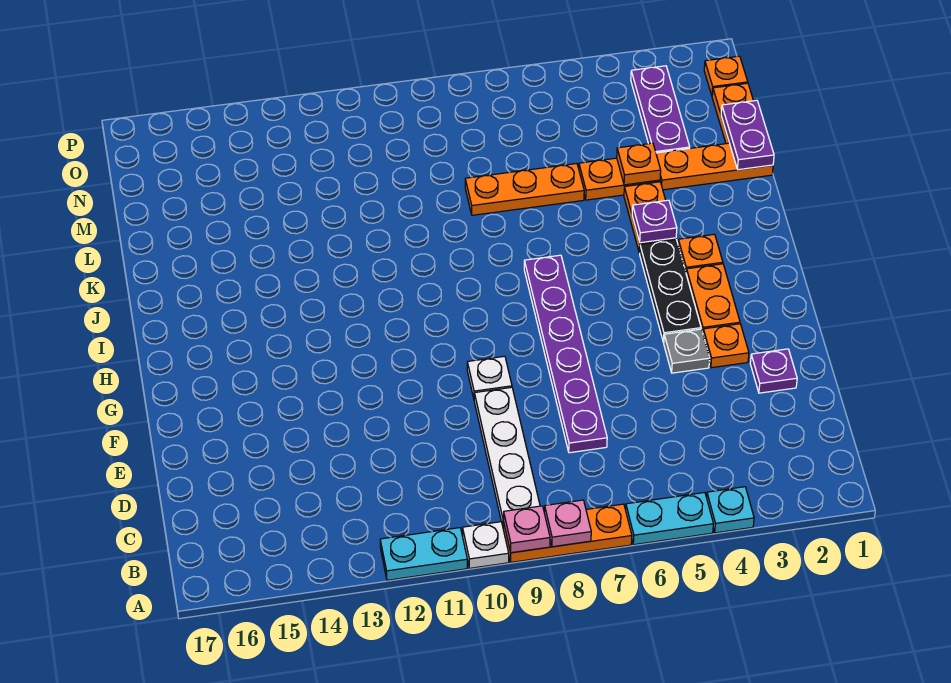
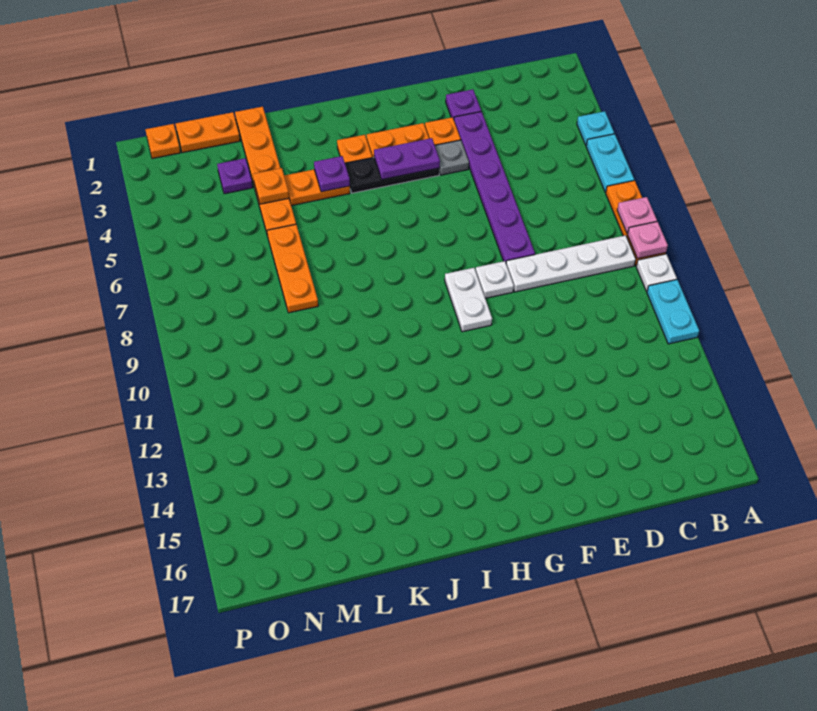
purple 1x6 plate [524,255,607,453] -> purple 1x6 plate turned to [454,112,535,262]
none -> white 1x2 plate [445,268,492,332]
purple 1x2 plate [721,100,774,170] -> purple 1x2 plate moved to [374,138,440,180]
purple 1x3 plate [631,66,690,153] -> purple 1x1 plate [217,158,253,194]

